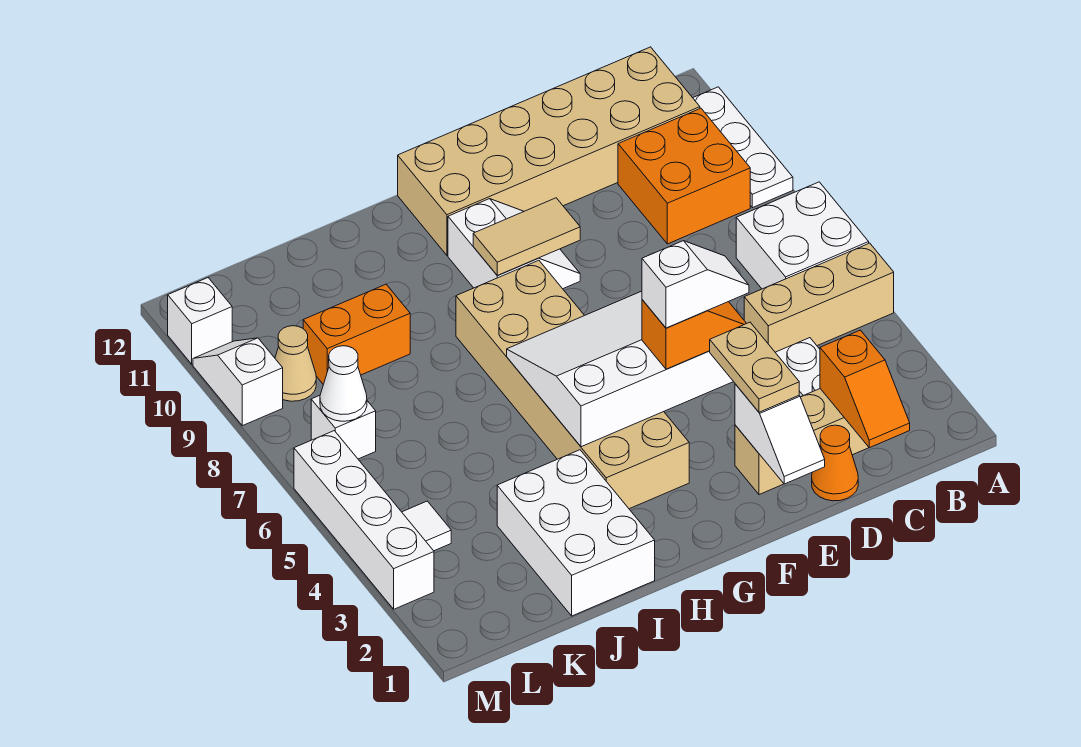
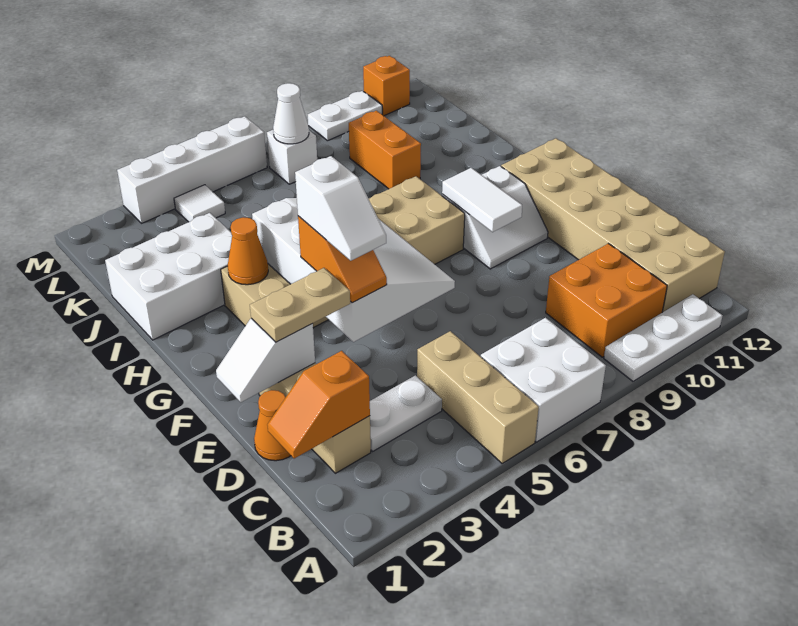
tan 1x2 tile [473,198,580,275] -> white 1x2 tile [442,168,522,232]
none -> orange 1x1 cone [228,217,268,285]
tan 1x1 cone [275,326,316,401] -> none
white 1x2 slope [193,338,283,426] -> white 1x2 plate [308,91,382,141]
white 1x1 brick [168,278,232,364] -> orange 1x1 brick [363,56,410,116]

